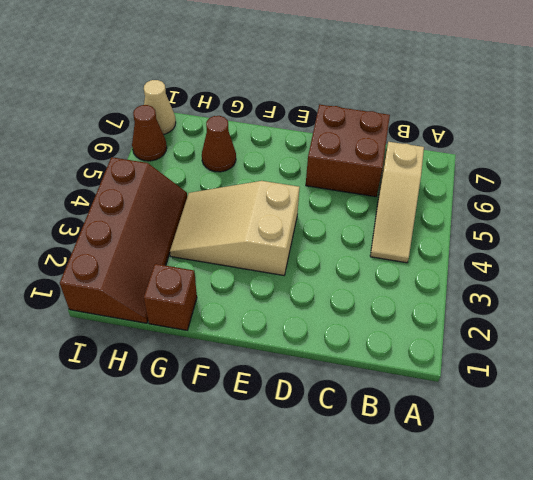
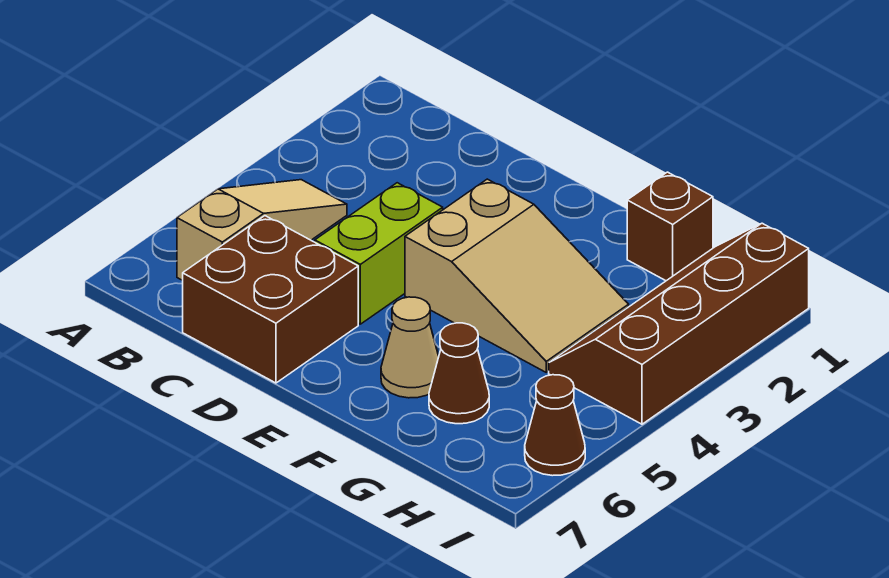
none -> lime 1x2 brick [315,183,443,324]
tan 1x1 cone [144,80,176,134] -> tan 1x1 cone moved to [381,297,439,398]

